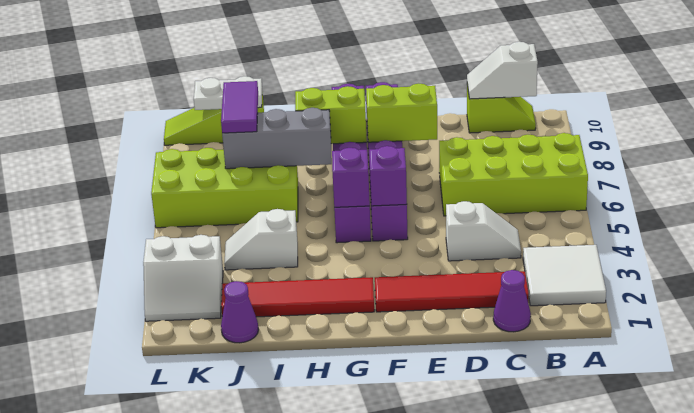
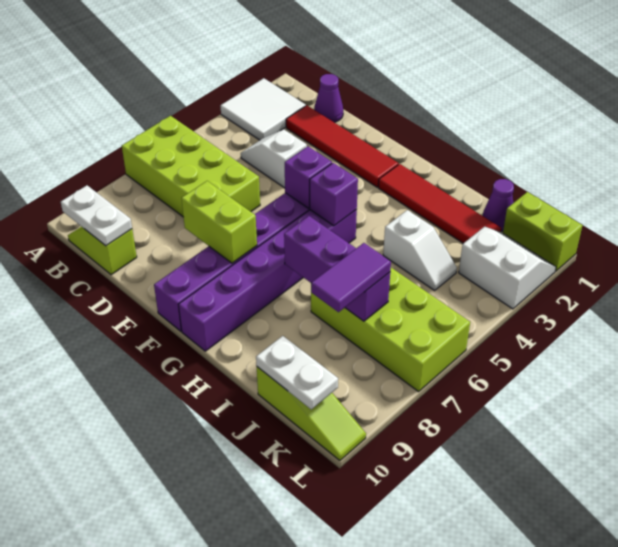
white 1x2 slope [467,42,538,99] -> white 1x2 plate [61,185,132,246]
lime 1x2 brick [295,86,367,144] -> lime 1x2 brick moved to [503,192,582,271]
grey 1x3 brick [222,108,332,169] -> purple 1x3 brick [284,216,390,321]

